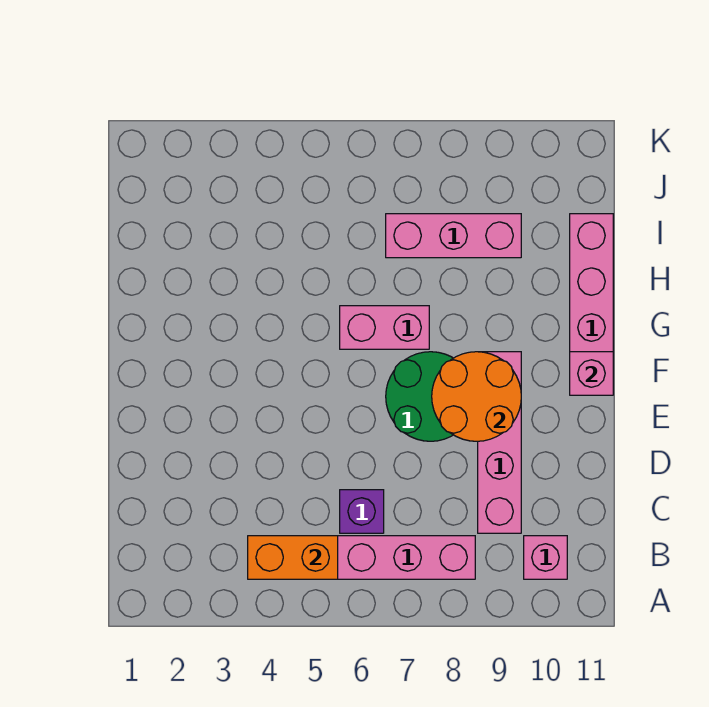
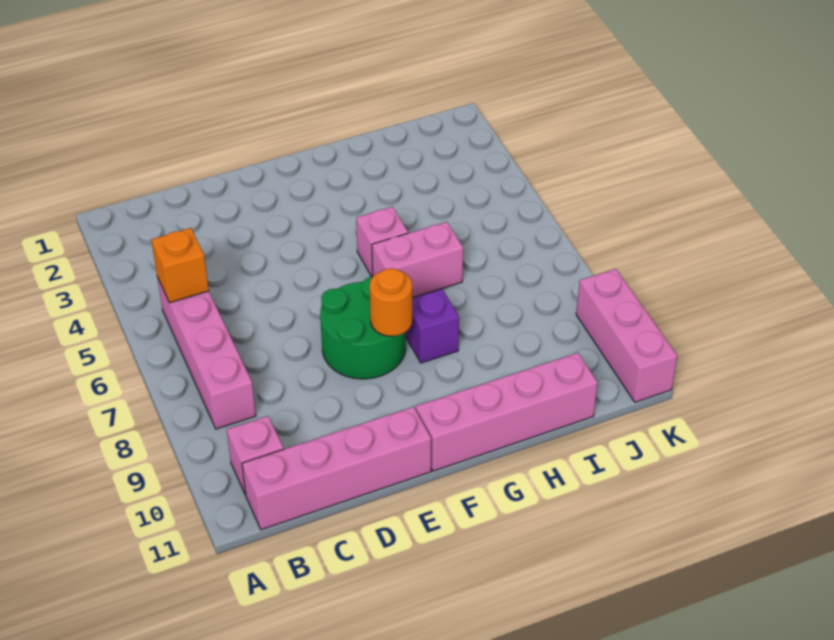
orange 1x2 brick [248,536,338,579] -> orange 1x1 brick [151,228,209,303]
purple 1x1 brick [340,490,384,533] -> purple 1x1 brick moved to [406,289,459,363]
pink 1x4 brick [478,352,521,533] -> pink 1x4 brick moved to [242,407,431,530]
orange 2x2 round brick [432,352,521,441] -> orange 1x1 round brick [370,268,412,336]
pink 1x1 brick [570,352,613,395] -> pink 1x1 brick moved to [356,207,408,277]
pink 1x2 brick [340,306,429,349] -> pink 1x2 brick turned to [372,222,463,298]
pink 1x3 brick [386,214,521,258] -> pink 1x3 brick moved to [576,269,677,402]

